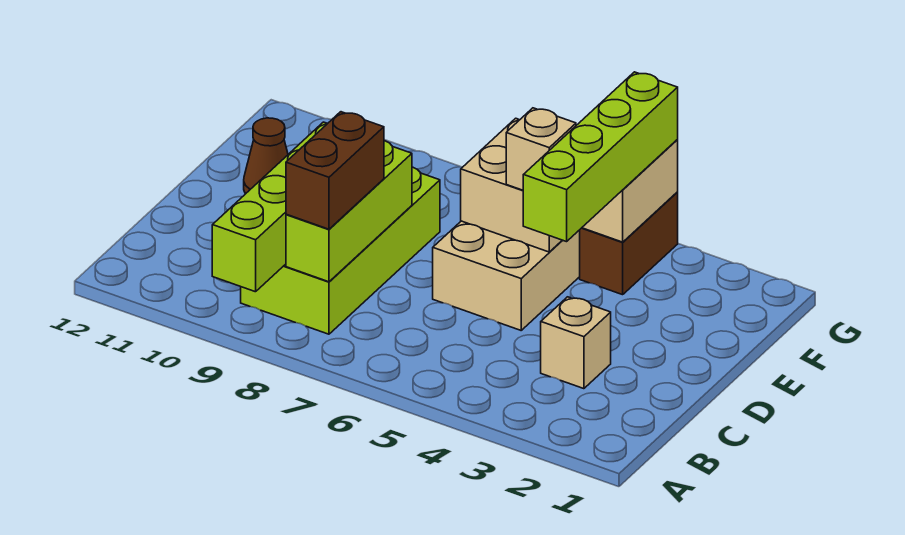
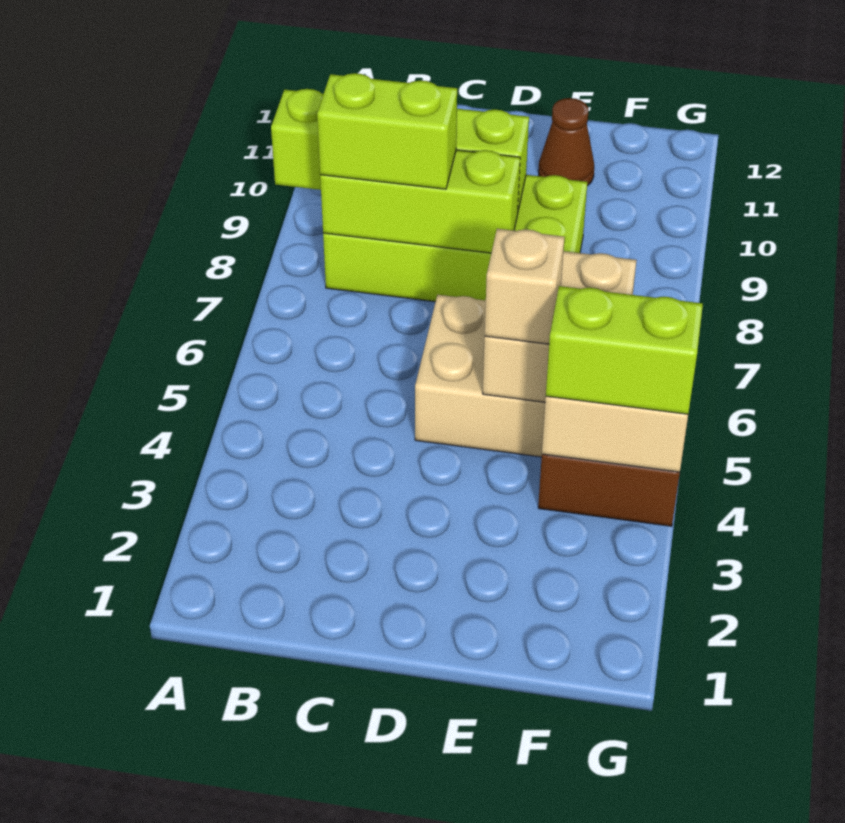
brown 1x2 brick [286,112,384,229] -> lime 1x2 brick [317,73,457,189]
tan 1x1 brick [541,297,611,389] -> none
lime 1x4 brick [523,72,678,242] -> lime 1x2 brick [546,286,703,414]

